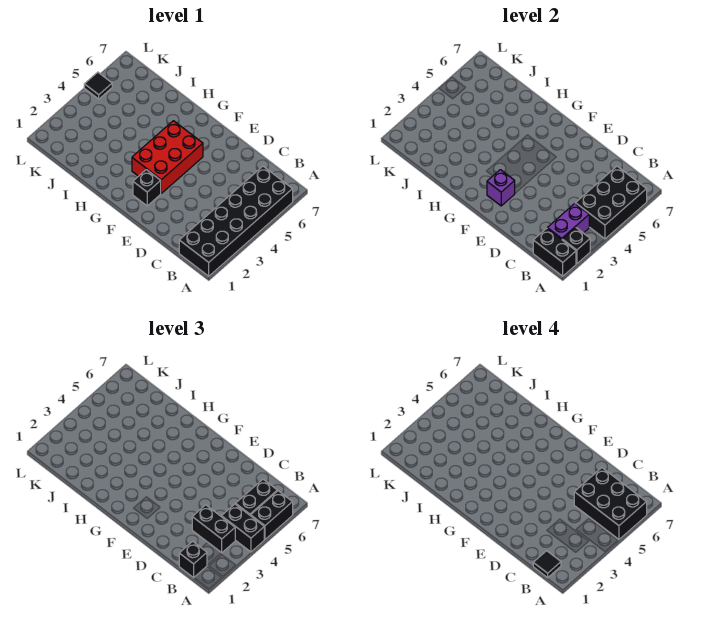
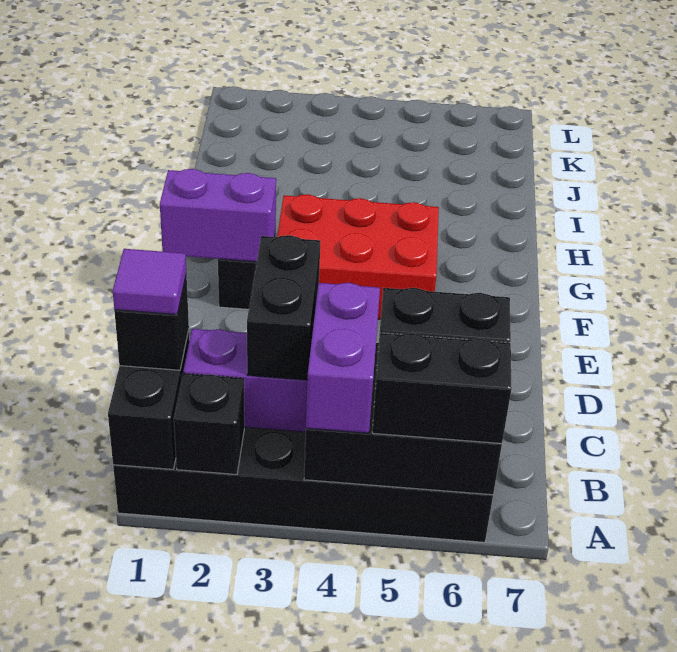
black 1x2 brick [221,504,264,552] -> purple 1x2 brick [306,283,380,433]
black 2x3 brick [574,468,647,539] -> none
black 1x1 tile [533,551,561,578] -> purple 1x1 tile [113,249,186,314]
purple 1x1 brick [487,170,515,206] -> purple 1x2 brick [160,169,276,262]
black 1x1 tile [84,72,112,99] -> none

